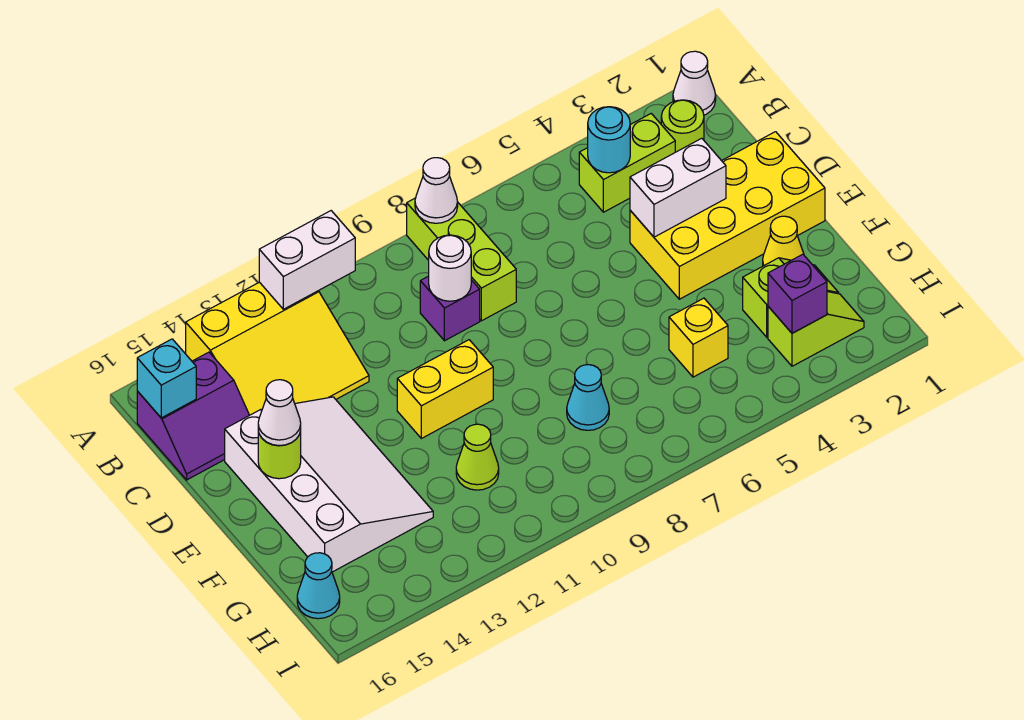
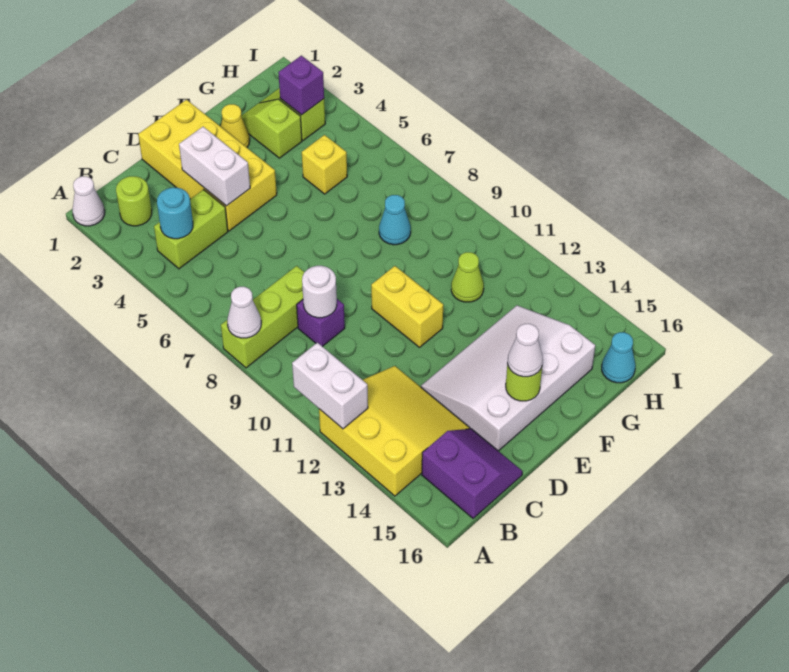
lime 1x2 brick [579,114,675,212] -> lime 1x2 brick turned to [154,190,228,269]
cyan 1x1 brick [137,339,196,418] -> none

